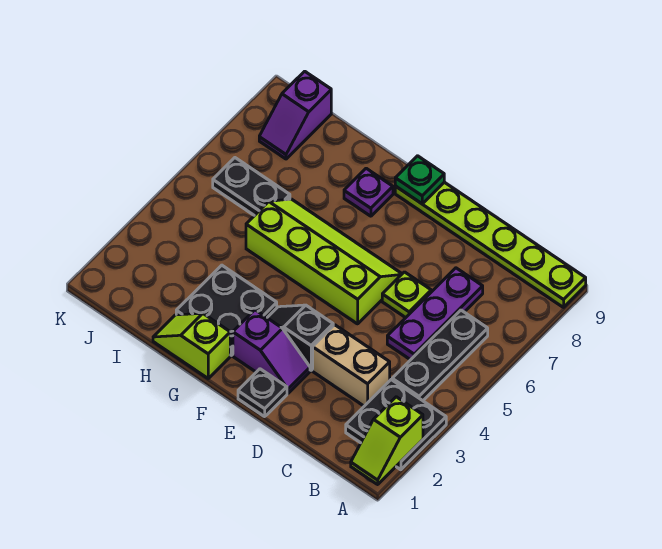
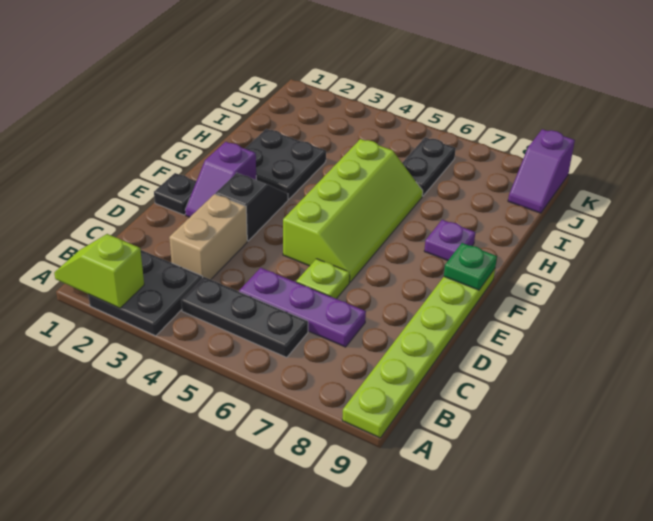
lime 1x2 slope [153,313,230,378] -> none
purple 1x2 slope [259,71,331,159] -> purple 1x2 slope turned to [508,129,575,213]

